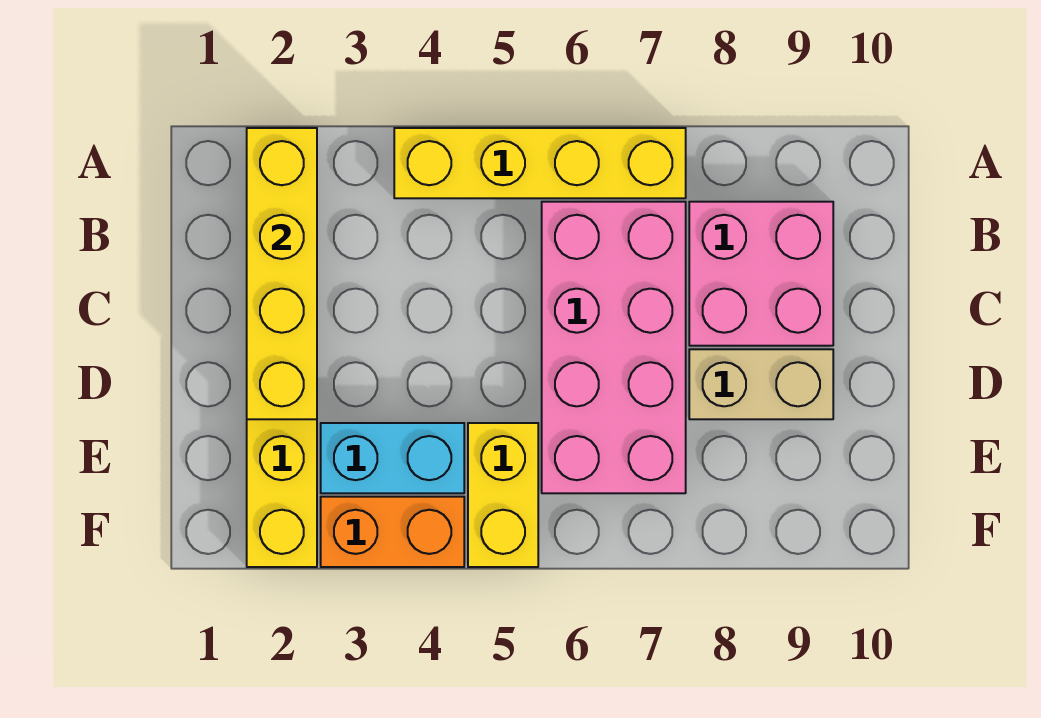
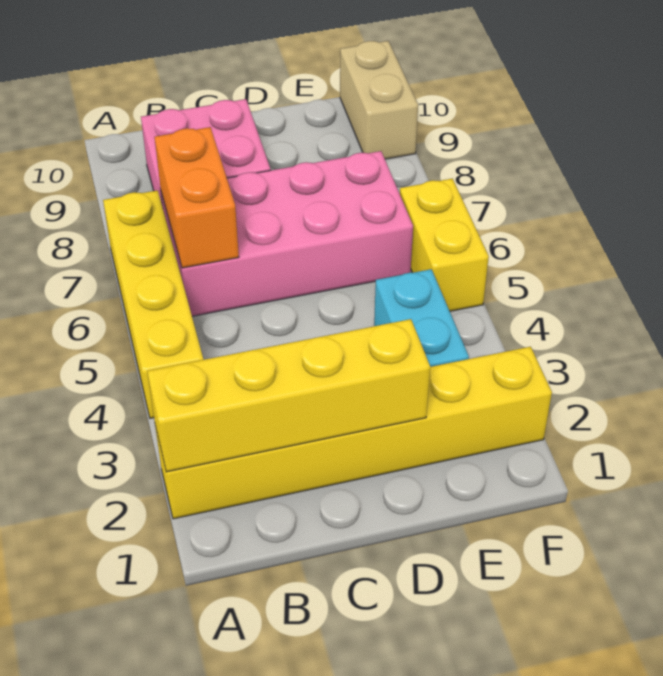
tan 1x2 brick [689,349,833,419] -> tan 1x2 brick moved to [340,41,418,159]
yellow 1x2 brick [468,423,538,567] -> yellow 1x2 brick turned to [400,179,489,311]
orange 1x2 brick [321,497,464,567] -> orange 1x2 brick moved to [155,127,239,268]

